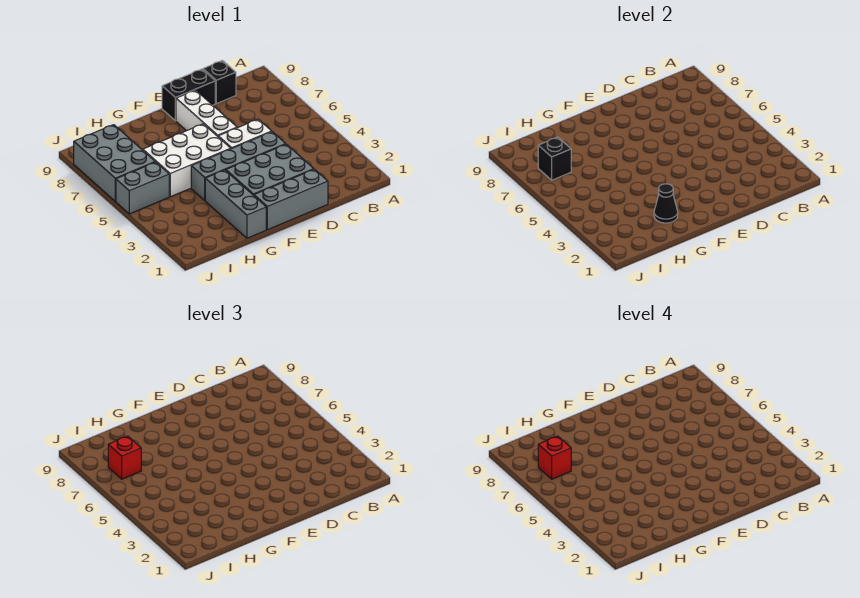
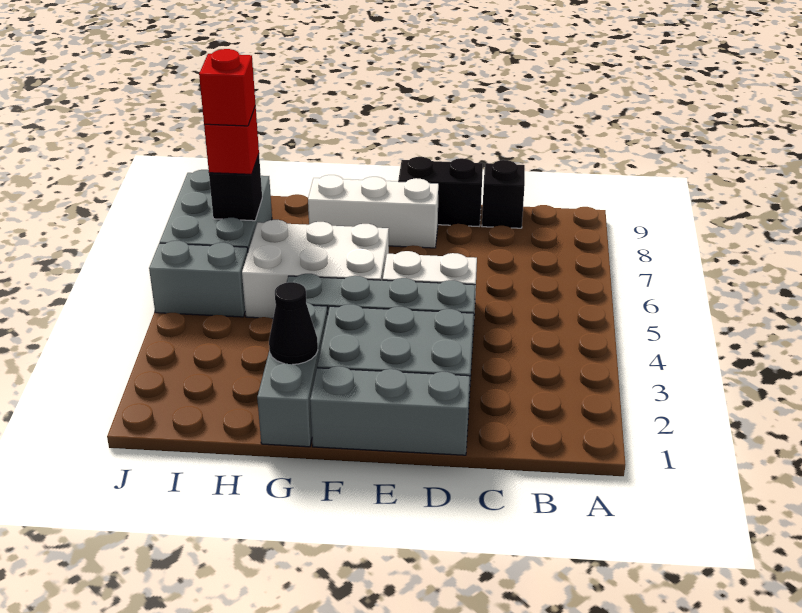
white 1x3 brick [176,90,237,136] -> white 1x3 brick turned to [308,175,439,248]

